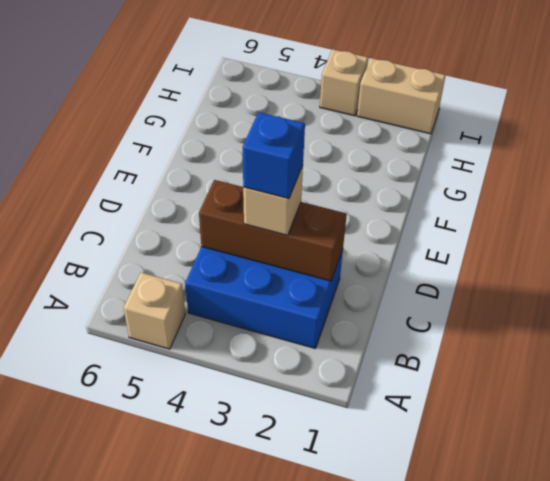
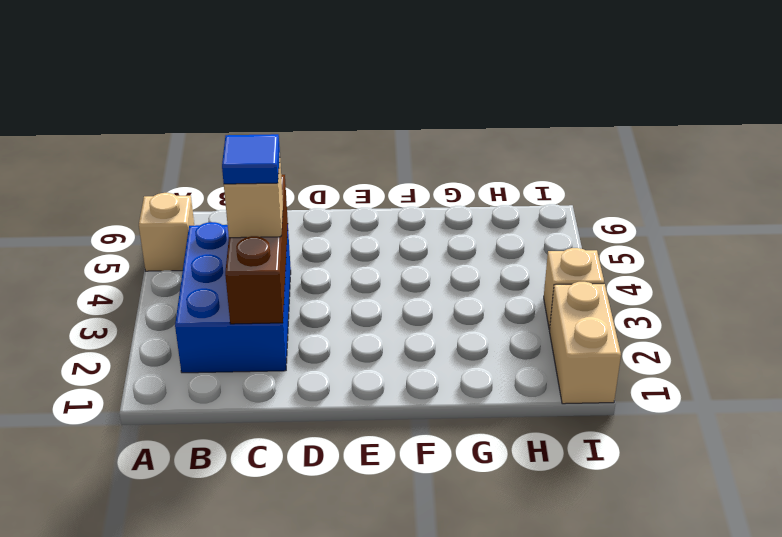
blue 1x1 brick [243,112,305,198] -> blue 1x1 tile [222,134,280,184]

